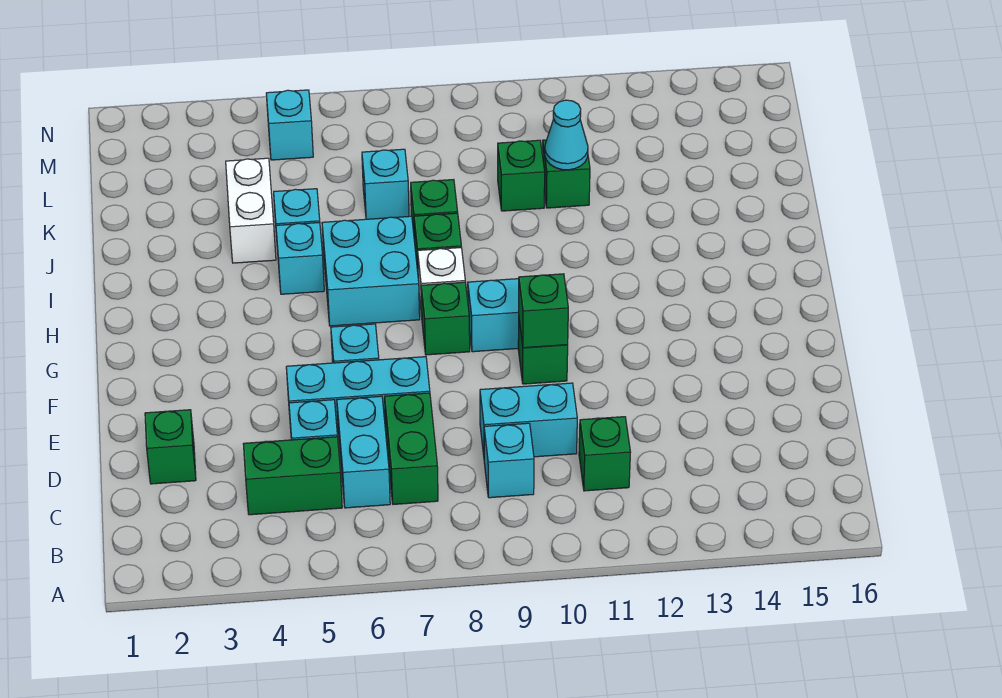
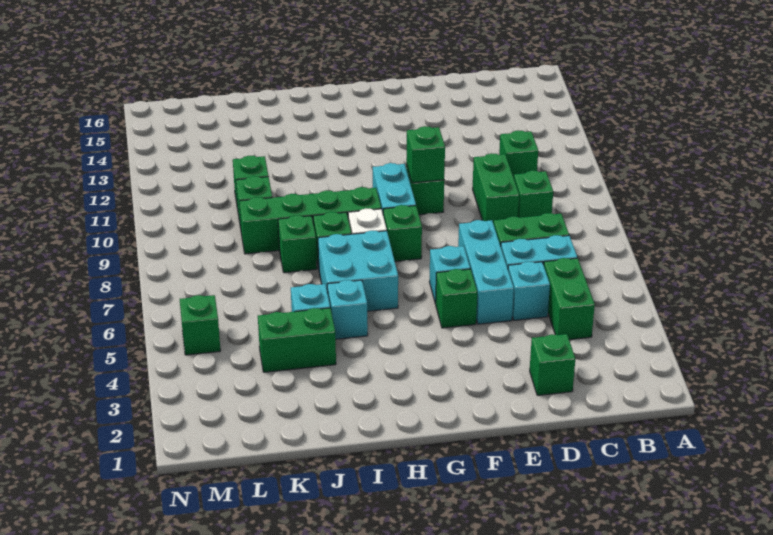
cyan 1x1 brick [484,423,534,498] -> green 1x1 brick [514,171,553,218]
cyan 1x2 brick [480,383,577,457] -> green 1x2 brick [473,153,519,224]
none -> green 1x1 brick [436,269,477,328]
none -> green 1x4 brick [239,187,381,254]
white 1x2 brick [226,158,276,263] -> green 1x2 brick [258,308,336,372]
cyan 1x1 brick [362,149,409,219] -> none
cyan 1x1 cone [545,100,588,170] -> none
cyan 1x1 brick [266,90,313,160] -> green 1x1 brick [180,295,221,355]

